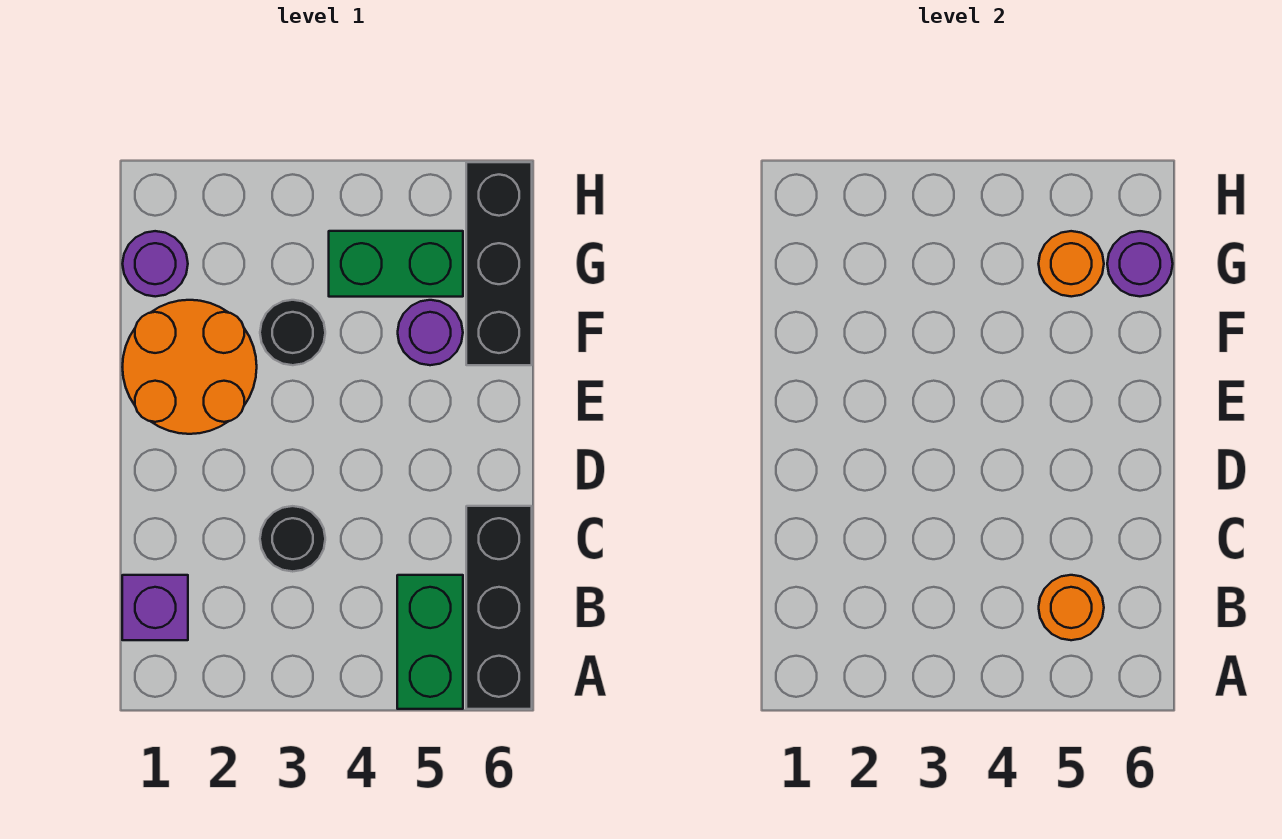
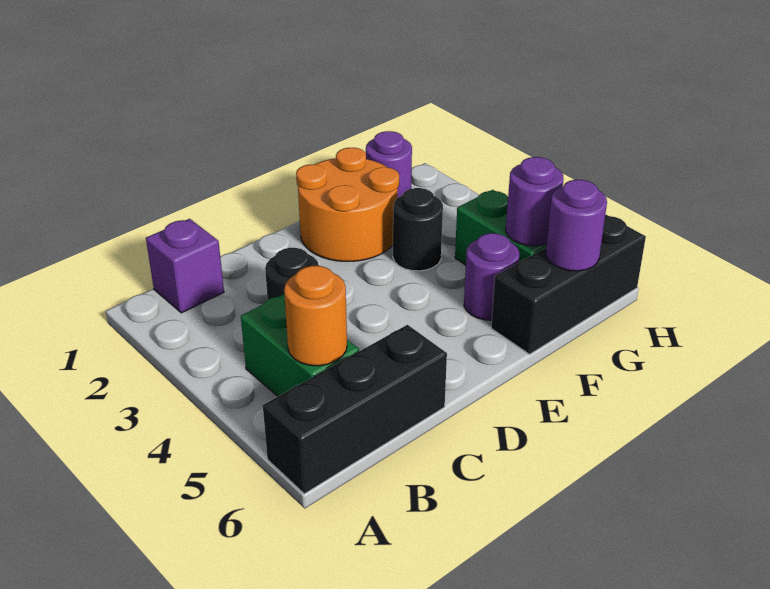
green 1x2 brick [397,575,463,709] -> green 1x2 brick turned to [241,294,359,396]
orange 1x1 round brick [1039,231,1104,297] -> purple 1x1 round brick [506,157,563,246]

